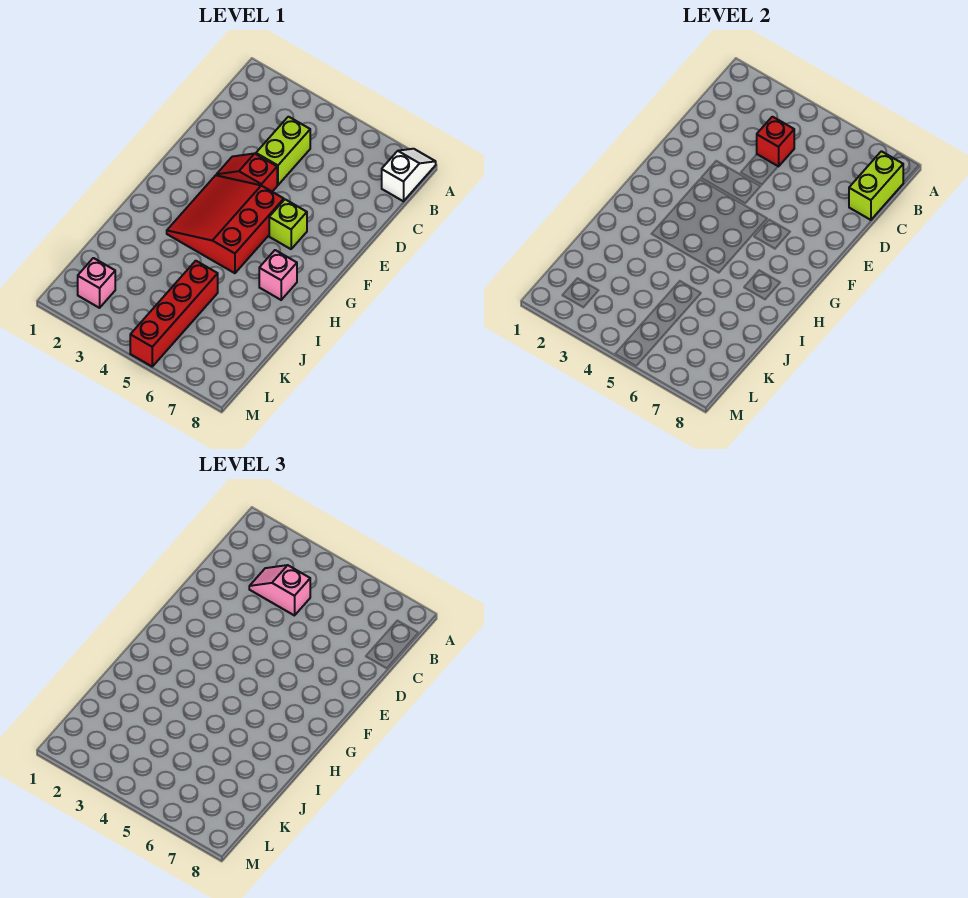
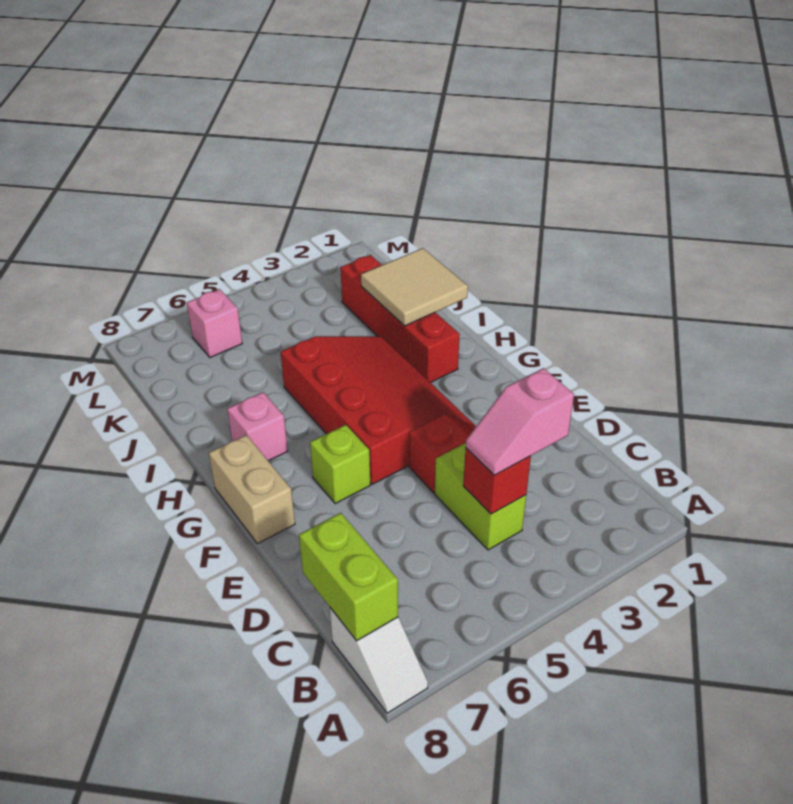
pink 1x2 slope [249,565,310,616] -> pink 1x2 slope turned to [466,368,574,475]
red 3x3 slope [167,175,284,273] -> red 3x4 slope [281,336,475,485]
none -> tan 1x2 brick [209,435,295,544]
none -> tan 2x2 tile [361,248,468,326]
red 1x4 brick [130,261,218,366] -> red 1x4 brick moved to [340,255,460,383]
pink 1x1 brick [78,258,115,308] -> pink 1x1 brick moved to [187,289,242,357]

